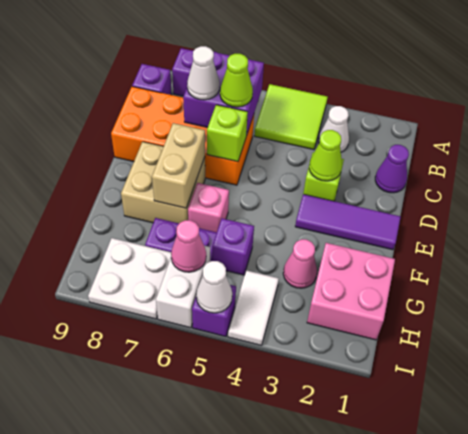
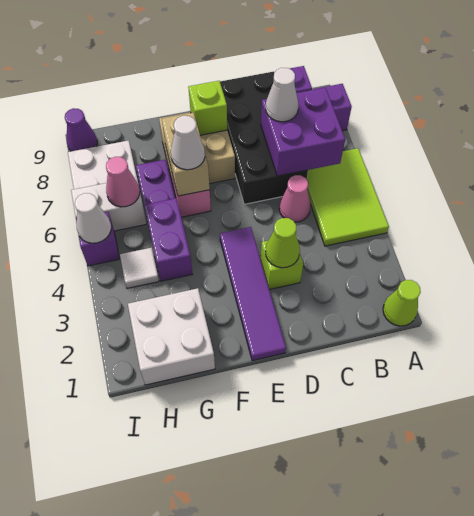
lime 2x2 tile [254,84,328,150] -> lime 2x3 tile [307,148,389,246]
white 1x1 cone [319,106,349,152] -> white 1x1 cone moved to [171,116,205,170]
purple 1x1 cone [375,145,409,193] -> purple 1x1 cone moved to [65,108,97,151]
orange 2x4 brick [111,87,254,185] -> black 2x4 brick [220,71,308,204]
lime 1x1 cone [220,54,253,107] -> lime 1x1 cone moved to [383,280,421,326]
lime 1x1 brick [207,105,248,162] -> lime 1x1 brick moved to [188,81,227,135]
purple 1x3 tile [295,194,401,250] -> purple 1x4 tile [220,227,286,361]
tan 1x2 brick [152,123,205,208] -> tan 1x2 brick turned to [162,113,210,196]
pink 2x2 brick [307,243,395,340] -> white 2x2 brick [128,288,215,385]
pink 1x1 cone [283,239,317,288] -> pink 1x1 cone moved to [279,175,311,222]
purple 1x1 brick [212,218,254,275] -> purple 1x2 brick [144,198,192,281]
white 1x2 tile [228,270,279,345] -> white 1x1 tile [120,248,159,288]

